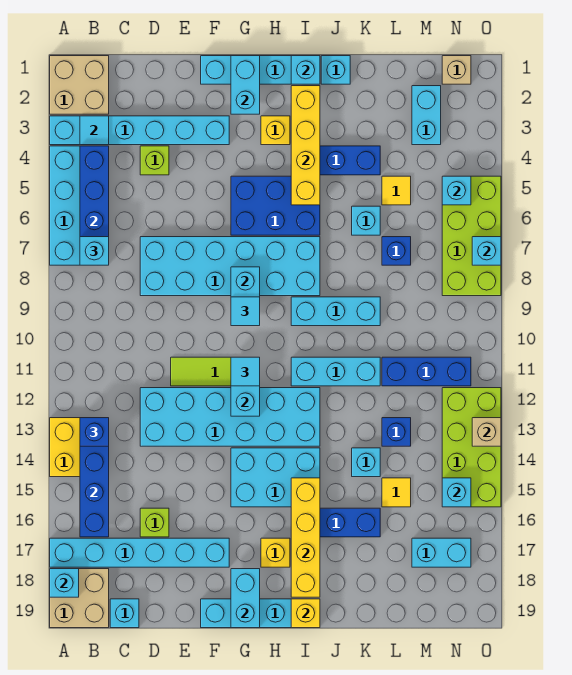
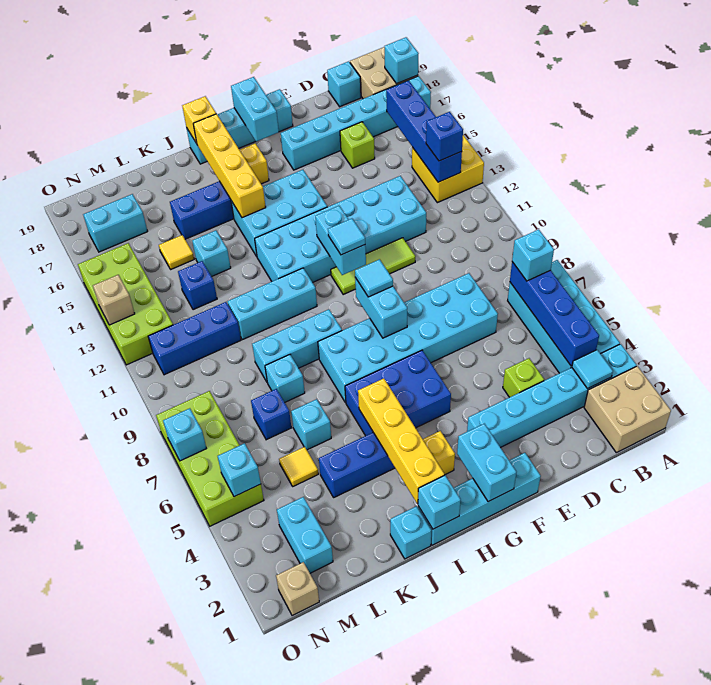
cyan 1x1 brick [442,478,471,507] -> cyan 1x1 brick moved to [265,355,305,402]

